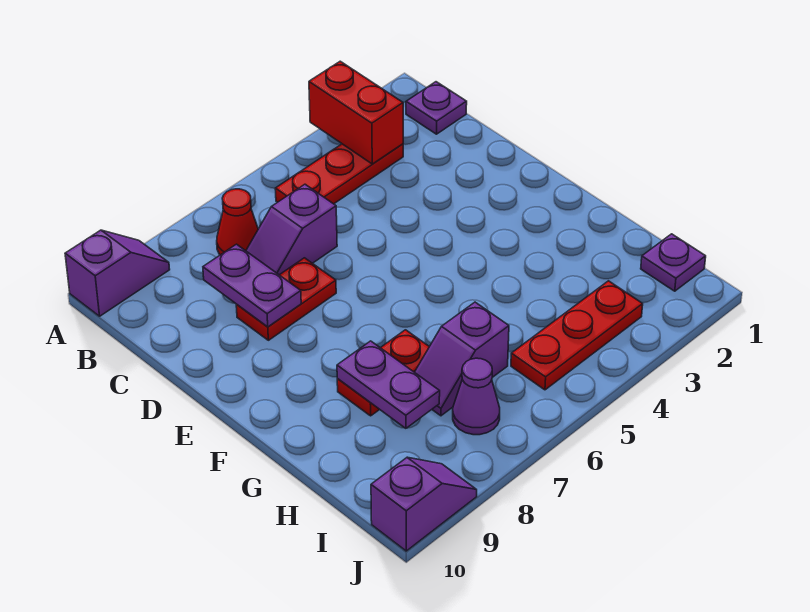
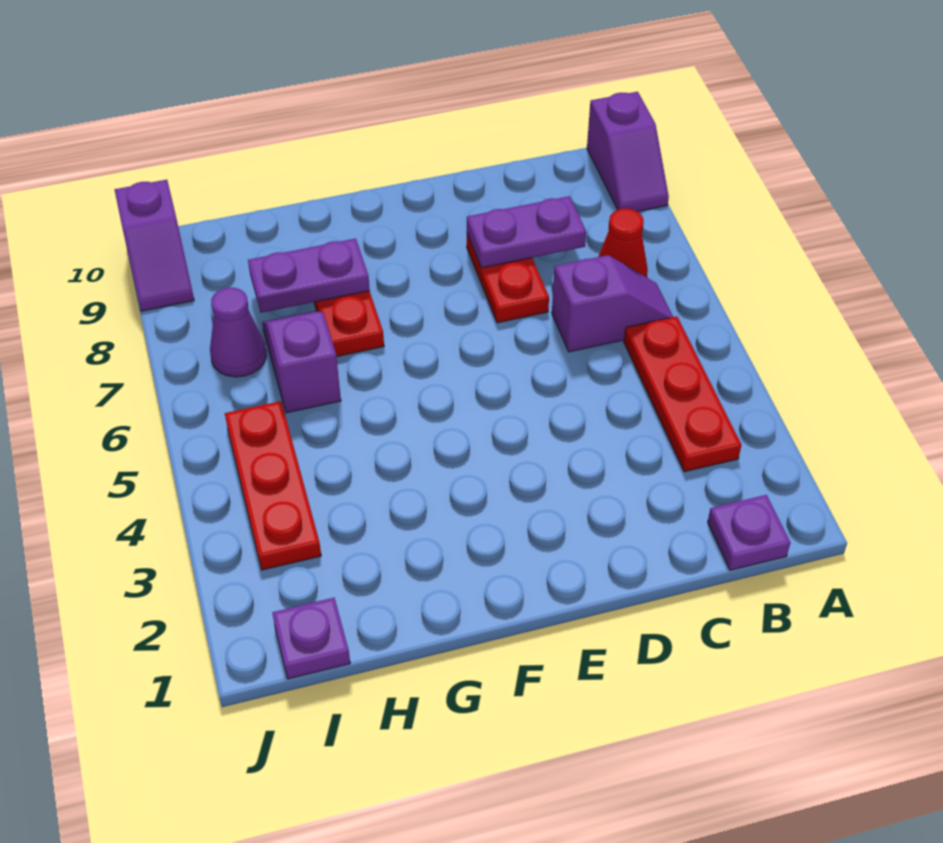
red 1x2 brick [309,61,403,164] -> none
purple 1x2 slope [246,184,337,275] -> purple 1x2 slope turned to [552,255,673,352]

